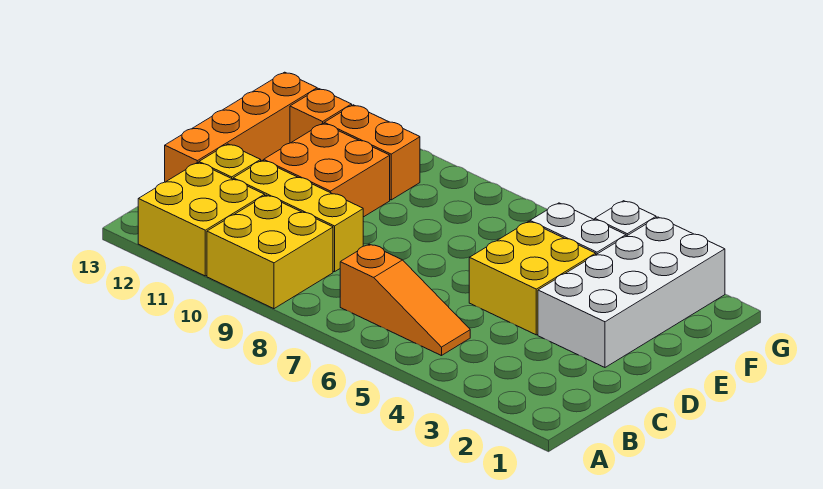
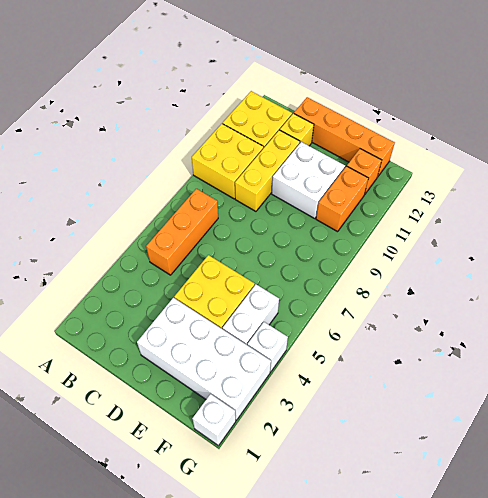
orange 1x3 slope [340,244,470,356] -> orange 1x3 brick [146,189,218,275]
orange 2x2 brick [264,123,390,217] -> white 2x2 brick [272,142,345,219]
none -> white 1x1 brick [192,394,236,446]

